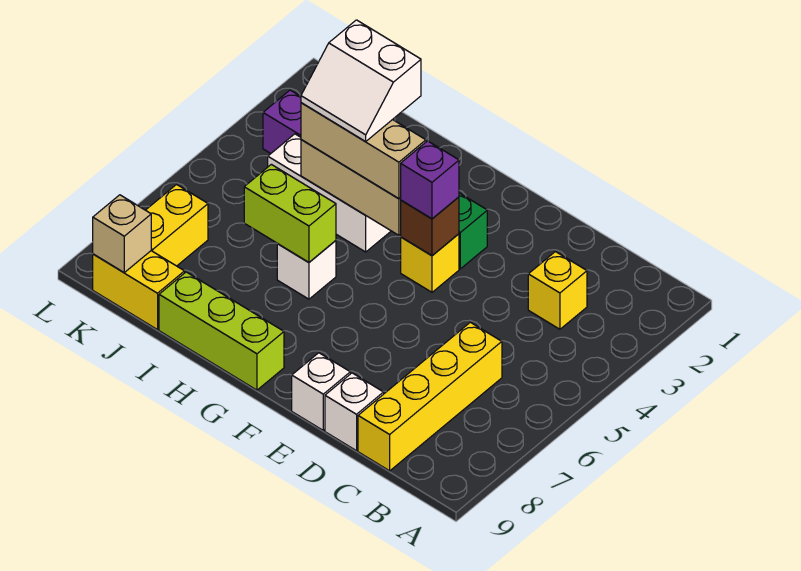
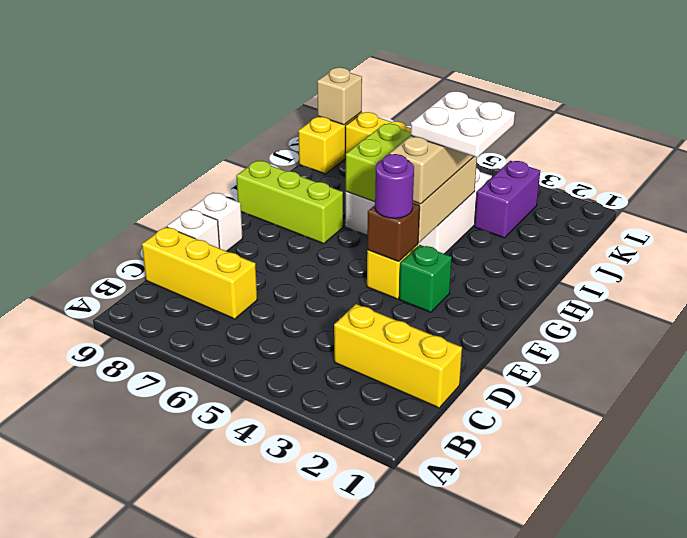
yellow 1x1 brick [528,252,587,329] -> yellow 1x3 brick [334,304,462,408]
yellow 1x4 brick [358,322,502,471] -> yellow 1x3 brick [142,227,257,319]
purple 1x1 brick [400,141,459,219] -> purple 1x1 round brick [375,154,414,218]
lime 1x3 brick [159,272,284,390] -> lime 1x3 brick turned to [236,161,343,244]
white 2x2 slope [301,20,421,142] -> white 2x2 plate [411,91,515,158]

